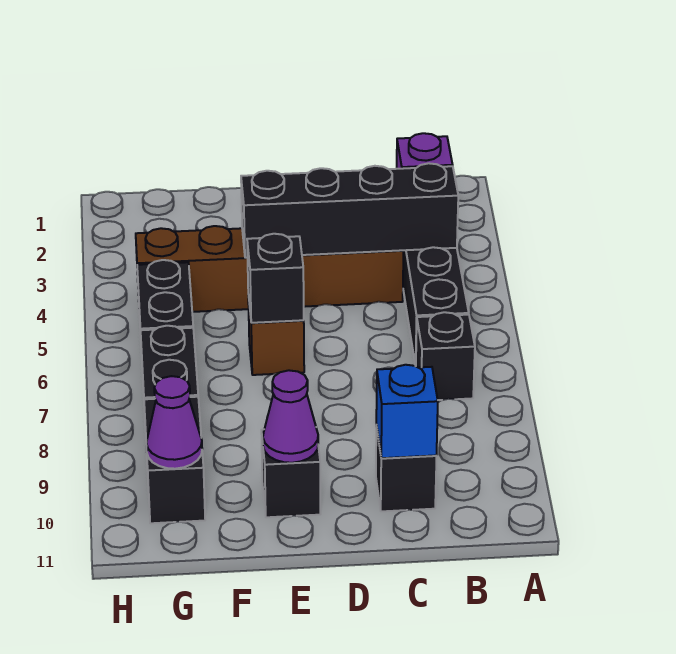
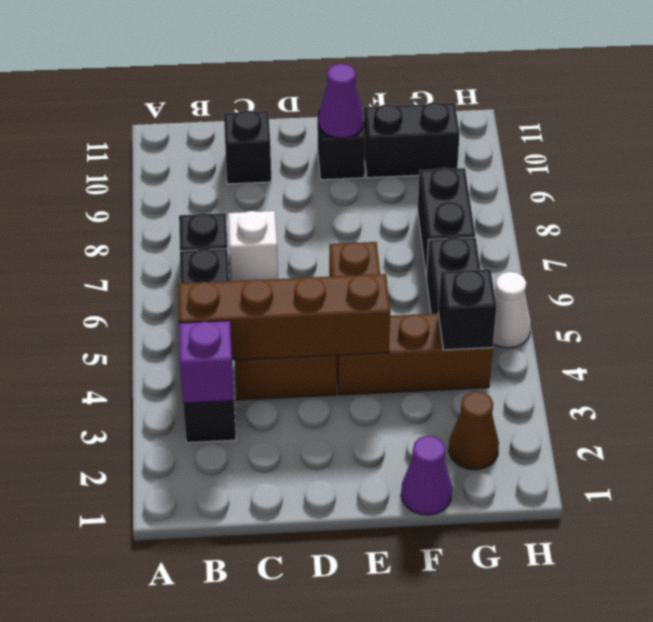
black 1x4 brick [241,163,458,258] -> brown 1x4 brick [178,274,390,360]
none -> white 1x1 brick [228,211,278,281]
blue 1x1 brick [376,365,438,458] -> none
black 1x1 brick [247,234,304,323] -> black 1x1 brick moved to [438,269,496,350]
none -> brown 1x1 cone [449,391,499,470]
black 1x2 brick [144,397,205,523] -> black 1x2 brick turned to [364,102,460,178]
purple 1x1 cone [146,376,202,469] -> purple 1x1 cone moved to [401,436,452,515]
none -> white 1x1 cone [493,272,531,348]

